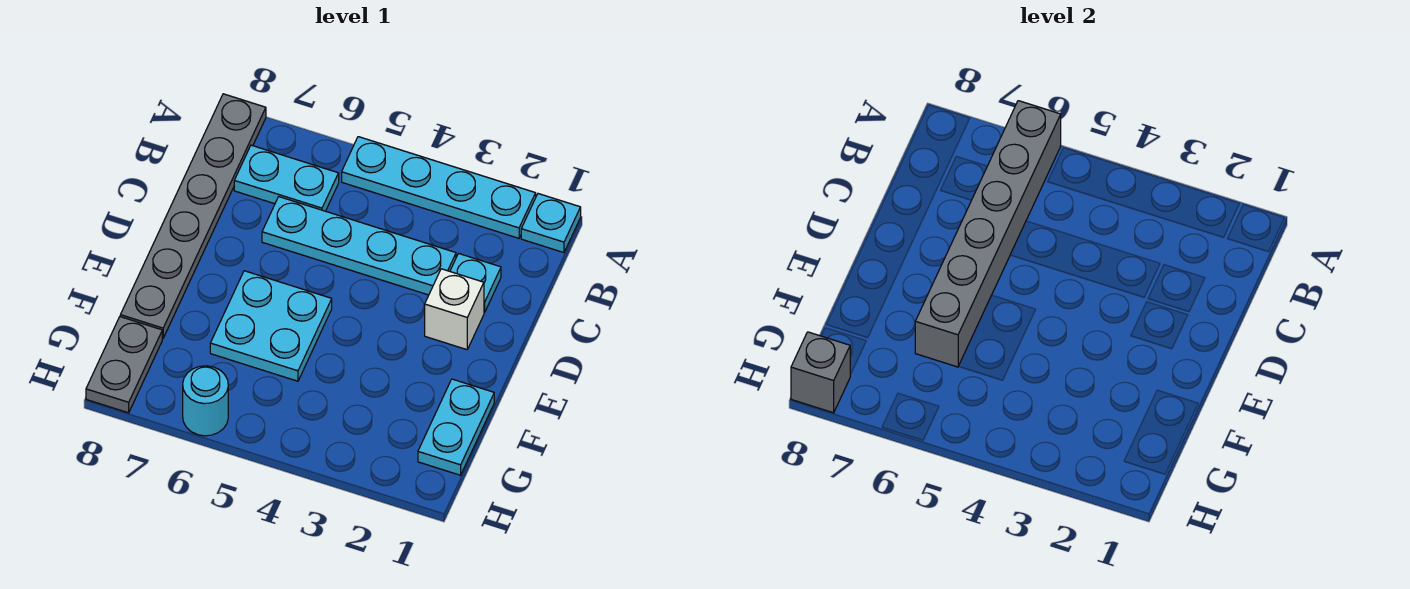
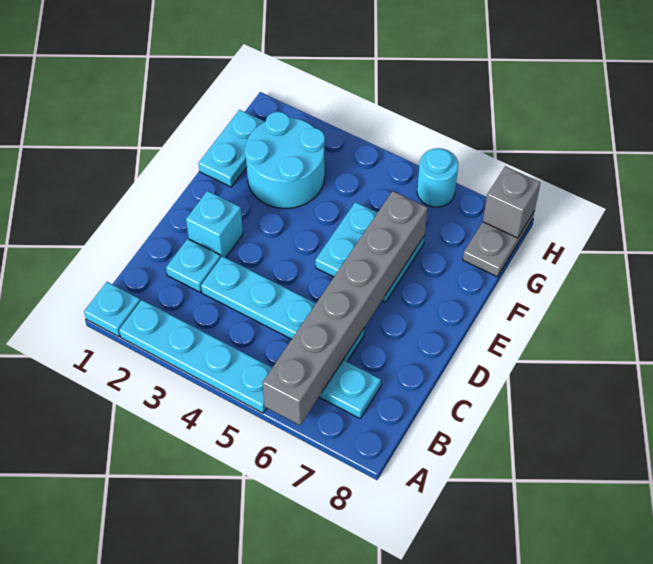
grey 1x6 plate [120,94,266,338] -> none
white 1x1 brick [425,269,484,350] -> cyan 1x1 brick [186,191,243,258]
none -> cyan 2x2 round brick [244,112,325,208]

